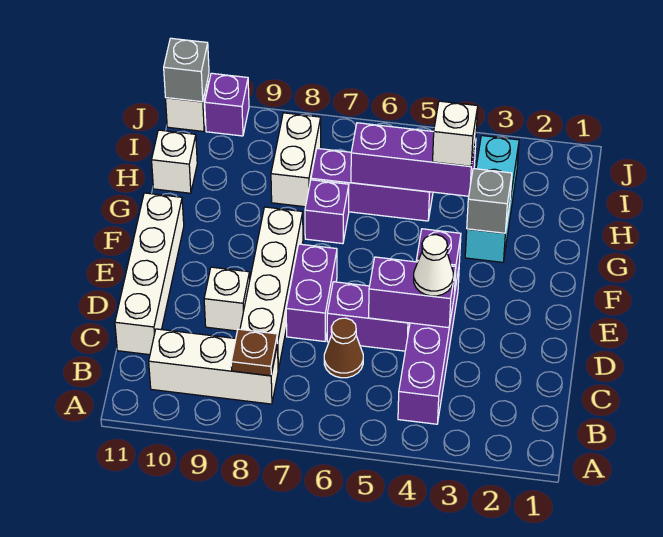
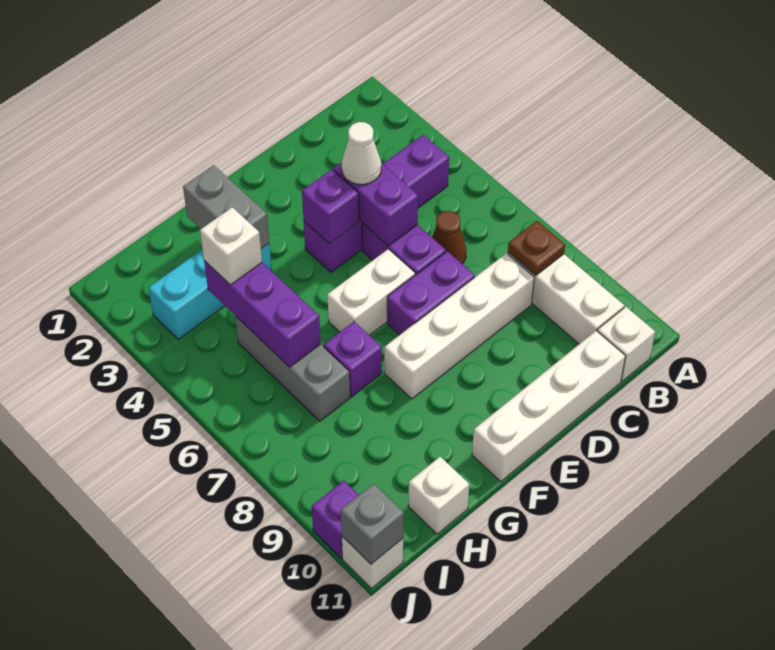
white 1x1 brick [204,267,250,331] -> white 1x1 brick moved to [597,307,655,381]
grey 1x1 brick [467,169,512,233] -> grey 1x2 brick [183,165,269,249]
purple 1x3 brick [311,148,433,221] -> grey 1x3 brick [235,316,350,421]
white 1x2 brick [271,113,321,207] -> white 1x2 brick moved to [327,249,415,335]

